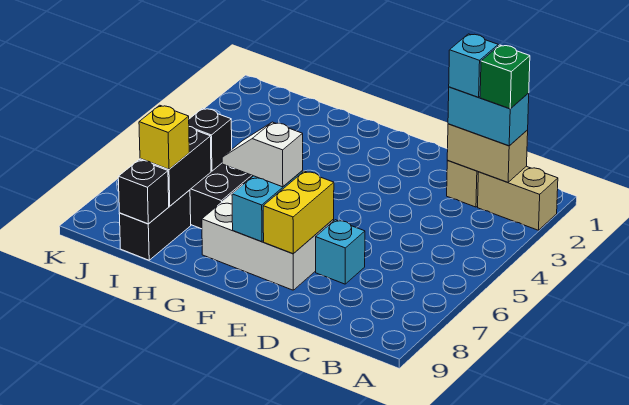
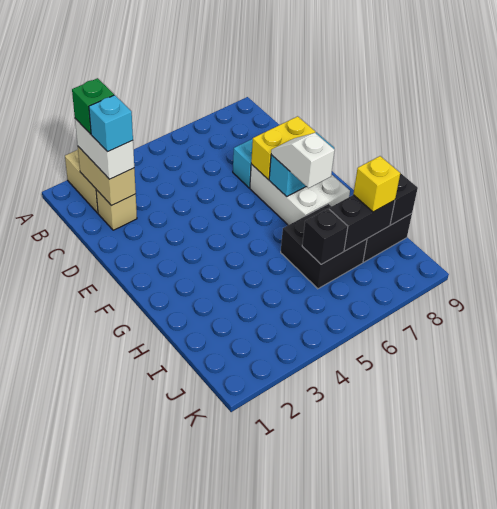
cyan 1x2 brick [448,87,529,146] -> white 1x2 brick [75,119,134,179]
white 1x2 slope [222,122,303,187] -> white 1x2 slope turned to [271,133,335,188]

